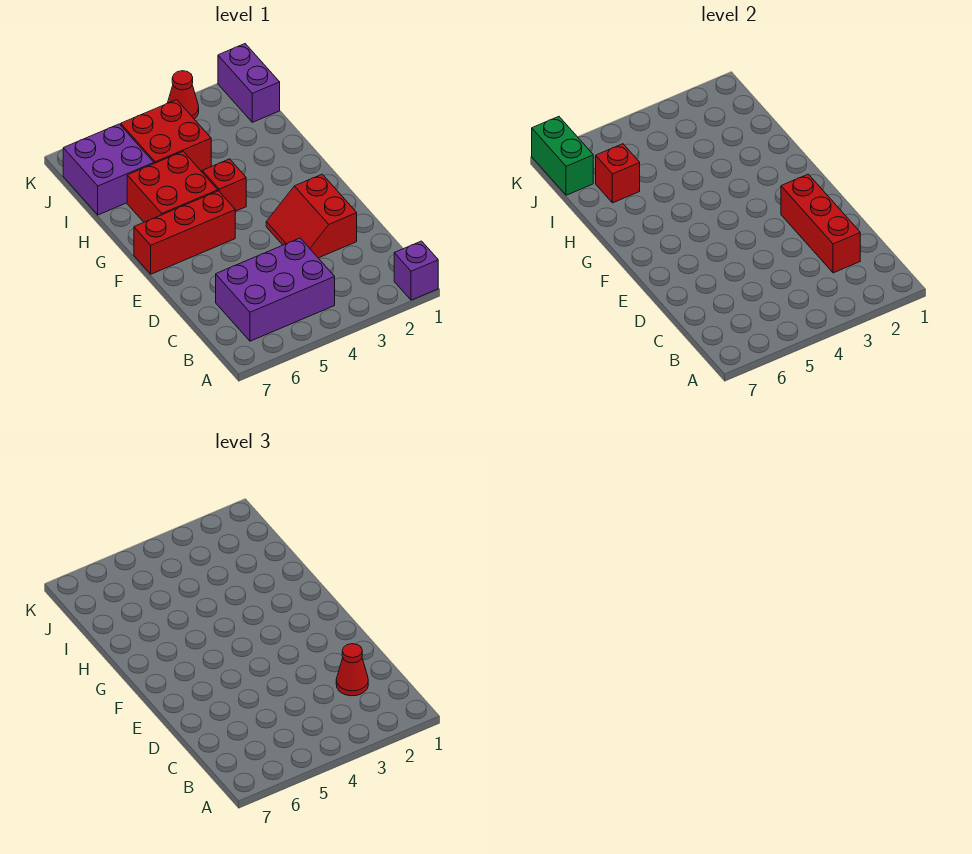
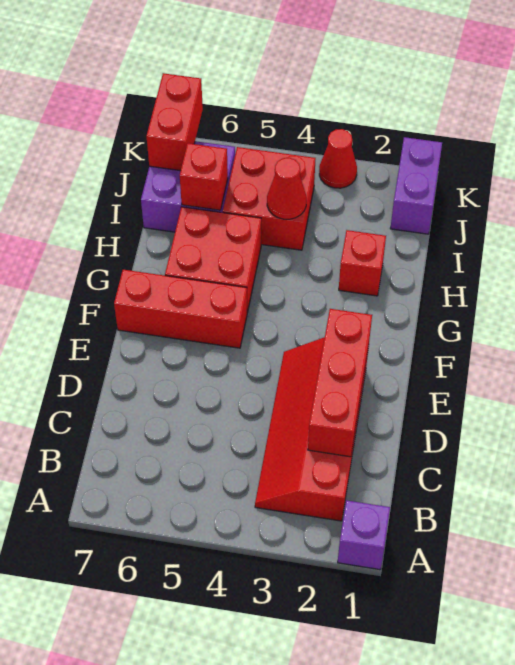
purple 2x3 brick [216,238,335,341] -> none
red 1x1 cone [336,644,368,696] -> red 1x1 cone moved to [267,158,306,219]
red 2x2 slope [266,174,357,258] -> red 2x4 slope [255,337,369,521]
red 1x1 brick [202,159,246,211] -> red 1x1 brick moved to [339,230,386,296]
green 1x2 brick [532,117,593,195] -> red 1x2 brick [146,73,203,171]

